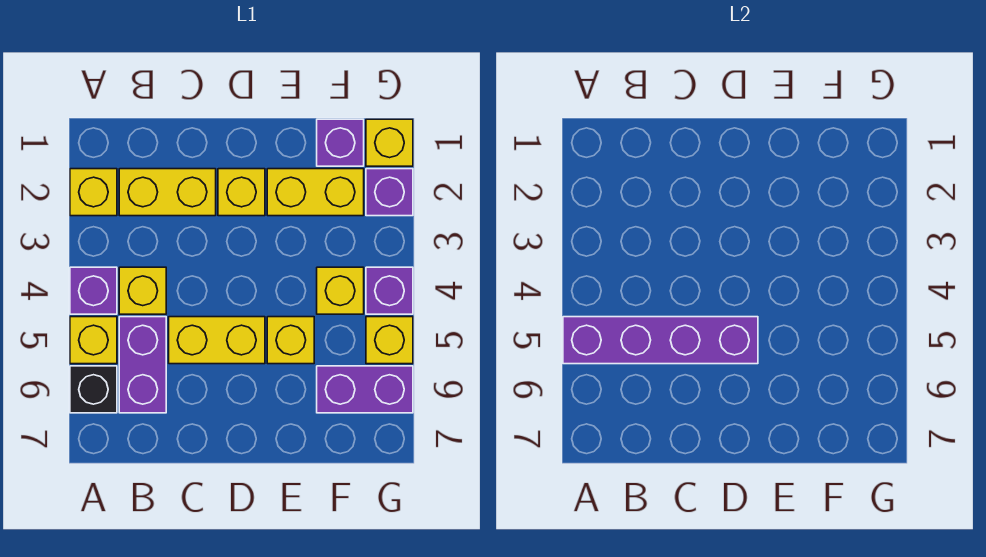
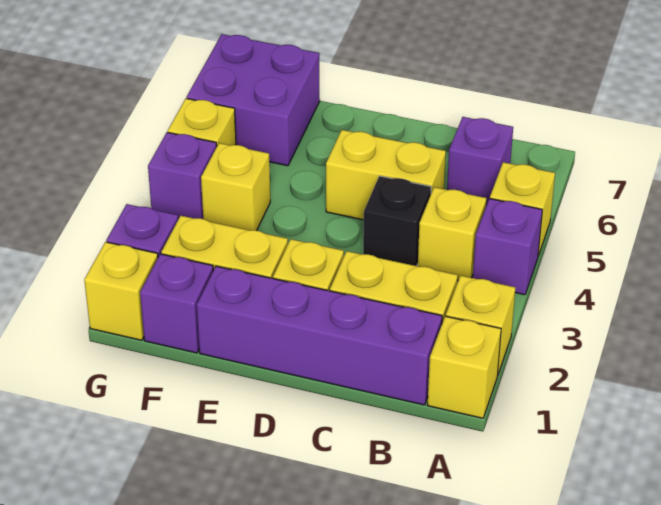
purple 1x4 brick [563,317,758,364] -> purple 1x4 brick moved to [197,266,442,405]
black 1x1 brick [70,366,117,413] -> black 1x1 brick moved to [363,176,431,266]
purple 1x2 brick [119,317,166,413] -> purple 1x1 brick [447,117,513,206]
yellow 1x1 brick [267,317,314,364] -> yellow 1x1 brick moved to [428,316,501,418]
purple 1x2 brick [317,366,413,413] -> purple 2x2 brick [187,34,320,166]

